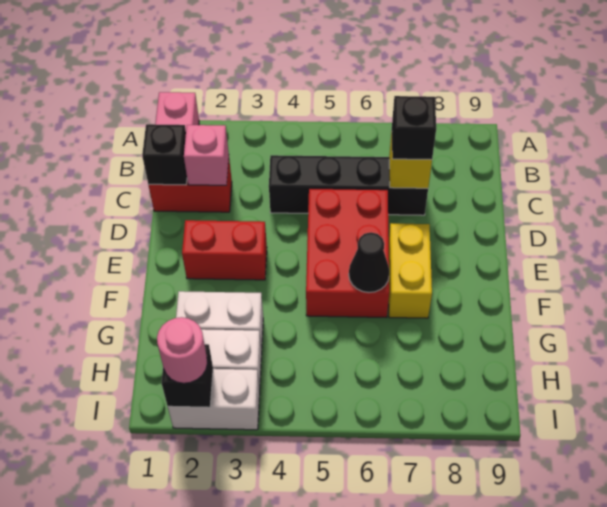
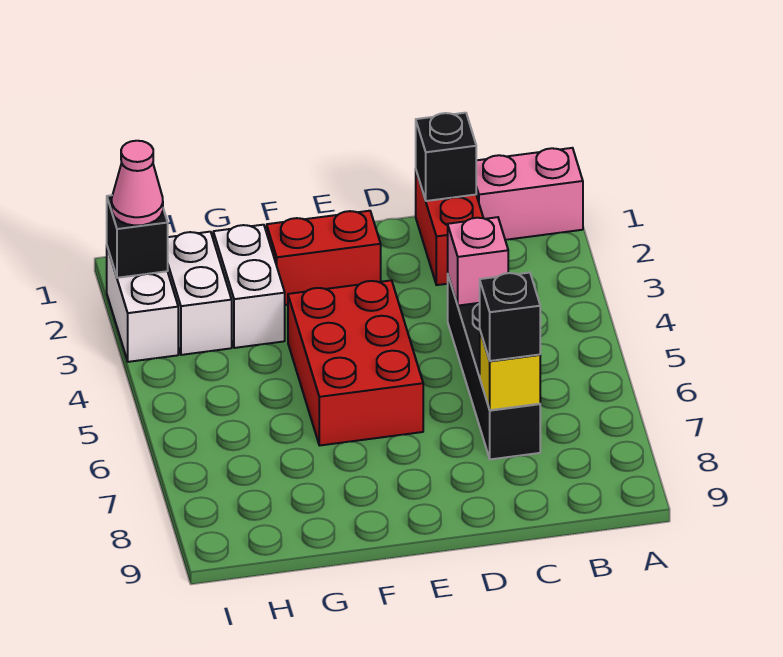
pink 1x1 brick [184,125,229,185] -> pink 1x1 brick moved to [448,217,508,306]
red 2x3 brick [306,188,389,317] -> red 2x3 brick turned to [288,280,423,445]
red 1x2 brick [182,220,267,280] -> red 1x2 brick turned to [267,211,381,305]
yellow 1x2 brick [389,223,432,318] -> none
black 1x1 cone [349,232,389,293] -> none
pink 1x1 round brick [157,317,207,383] -> pink 1x1 cone [112,141,163,226]

